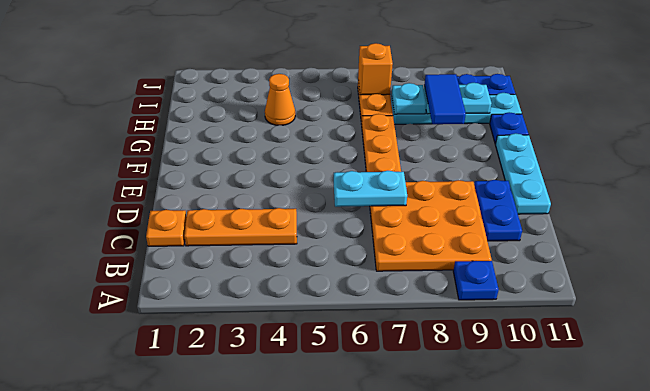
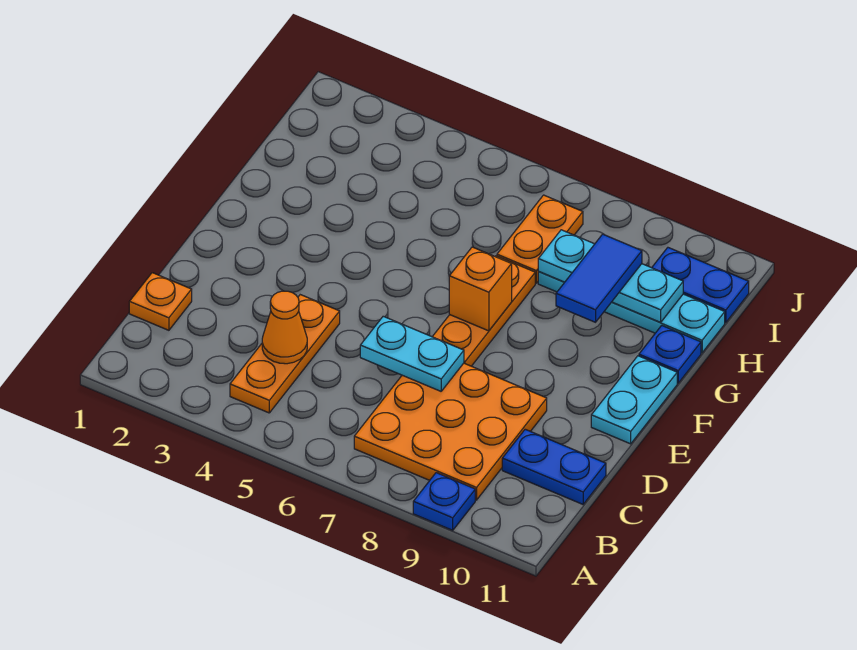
orange 1x3 plate [184,208,297,246] -> orange 1x3 plate turned to [230,295,340,413]
blue 1x2 plate [474,180,522,241] -> blue 1x2 plate turned to [502,429,606,504]
cyan 1x3 plate [496,133,551,214] -> cyan 1x2 plate [591,356,677,444]
orange 1x1 cone [265,74,295,125] -> orange 1x1 cone moved to [262,291,307,364]
orange 1x1 brick [358,43,393,95] -> orange 1x1 brick moved to [449,247,512,331]

